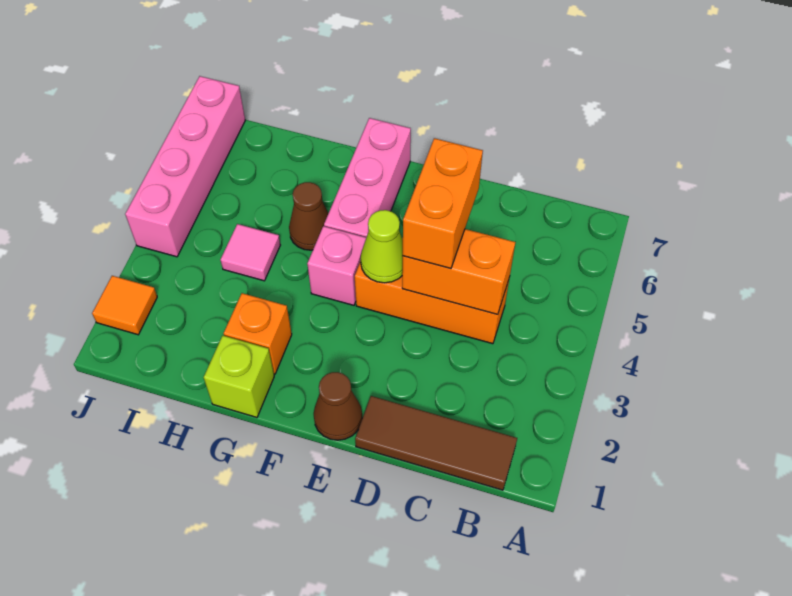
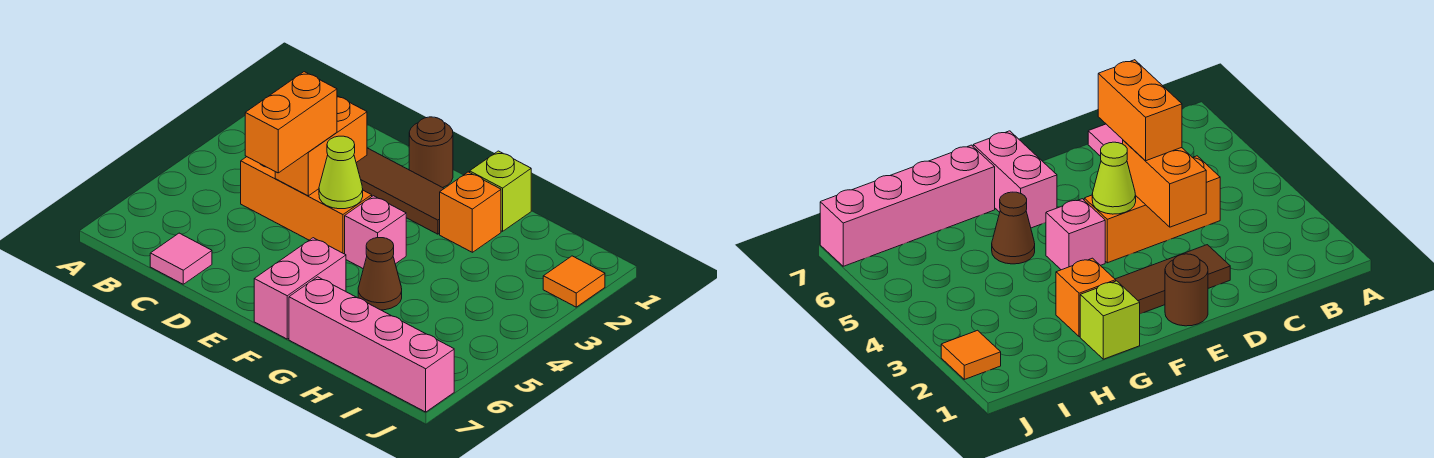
brown 1x3 tile [355,396,517,490] -> brown 1x3 tile moved to [356,148,444,234]
orange 1x2 brick [402,229,515,314] -> orange 1x2 brick turned to [275,96,367,196]
brown 1x1 cone [314,372,362,440] -> brown 1x1 round brick [409,117,453,188]
pink 1x3 brick [324,118,411,237] -> pink 1x2 brick [254,238,346,339]
pink 1x1 tile [221,224,280,281] -> pink 1x1 tile moved to [150,233,212,284]
pink 1x4 brick [125,76,245,257] -> pink 1x4 brick turned to [289,277,454,412]

